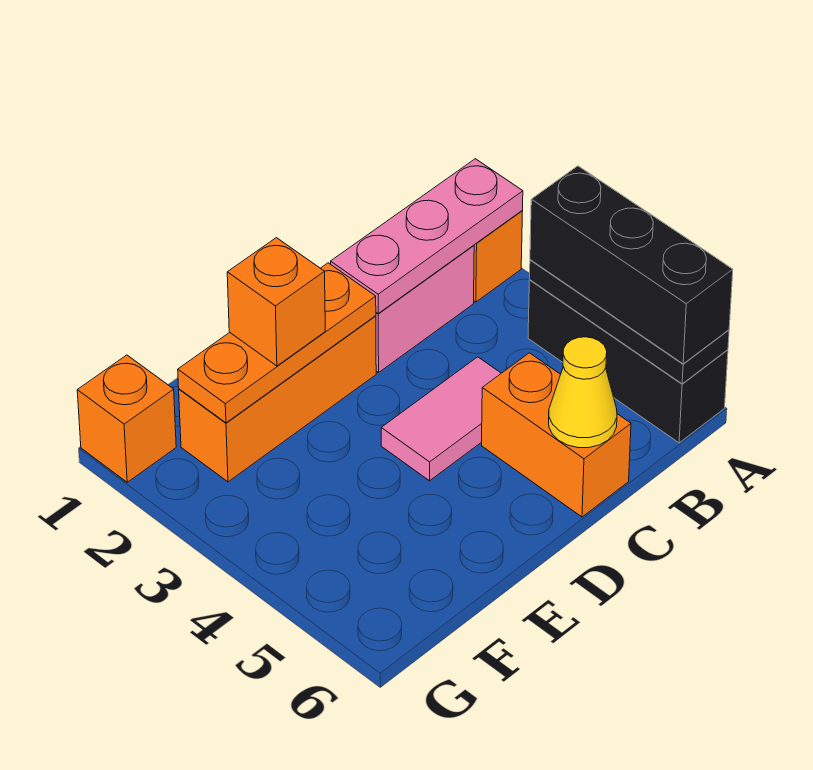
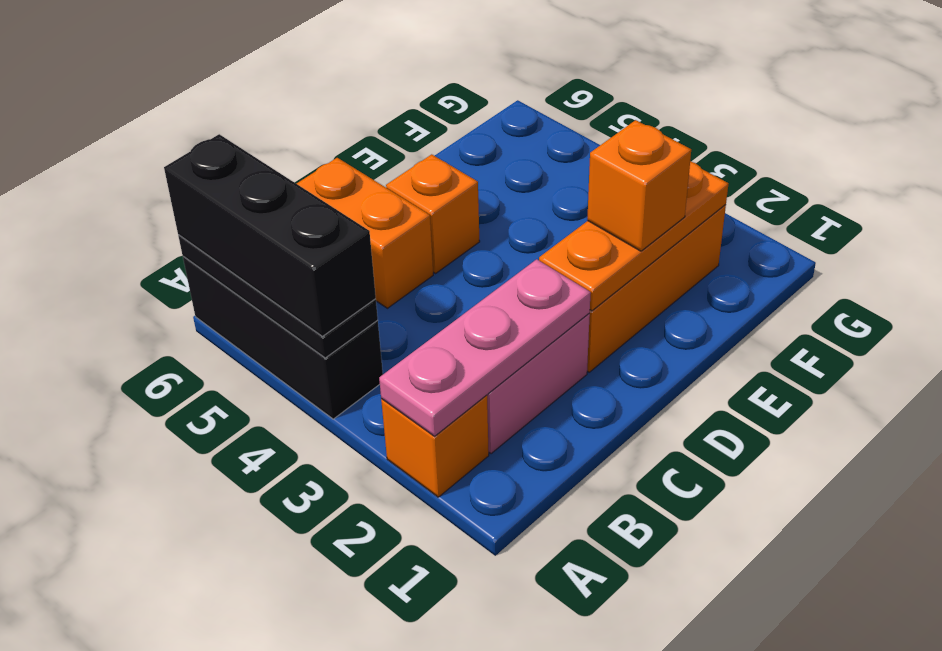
pink 1x2 tile [381,357,501,481] -> none
yellow 1x1 cone [549,337,617,448] -> none
orange 1x1 brick [77,355,176,482] -> orange 1x1 brick moved to [386,154,480,273]

